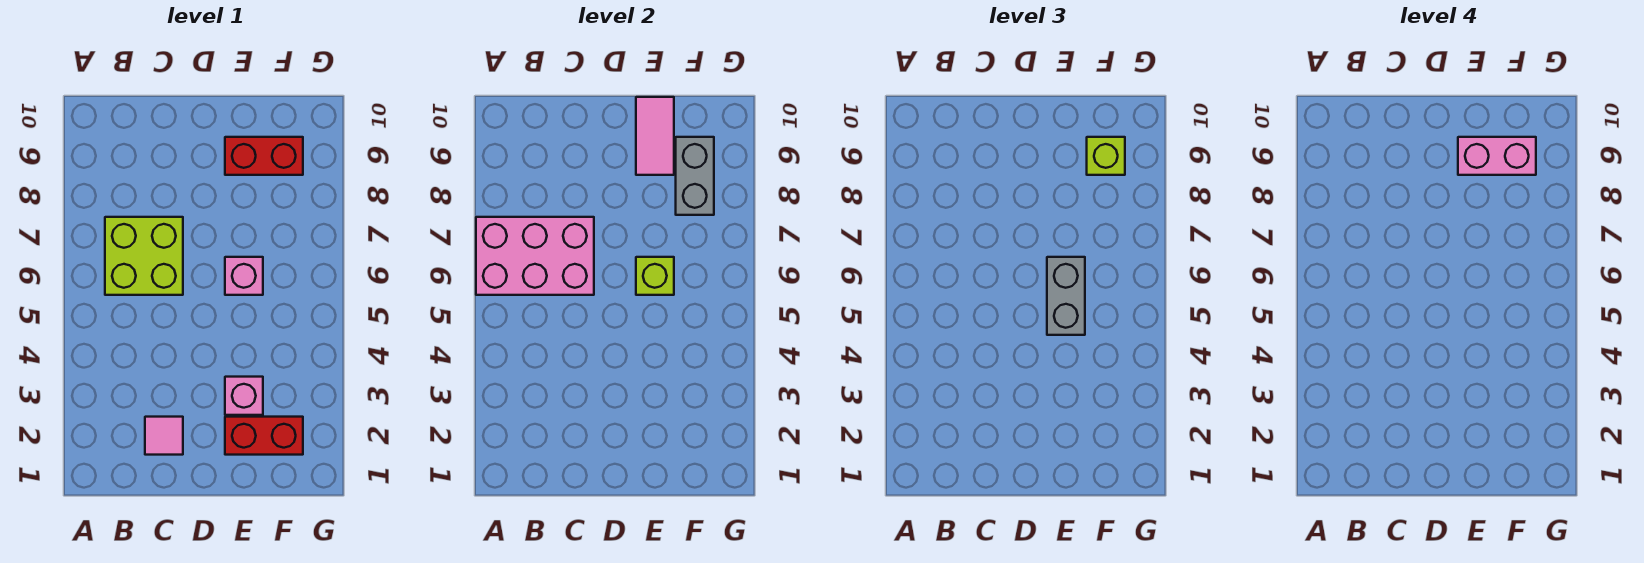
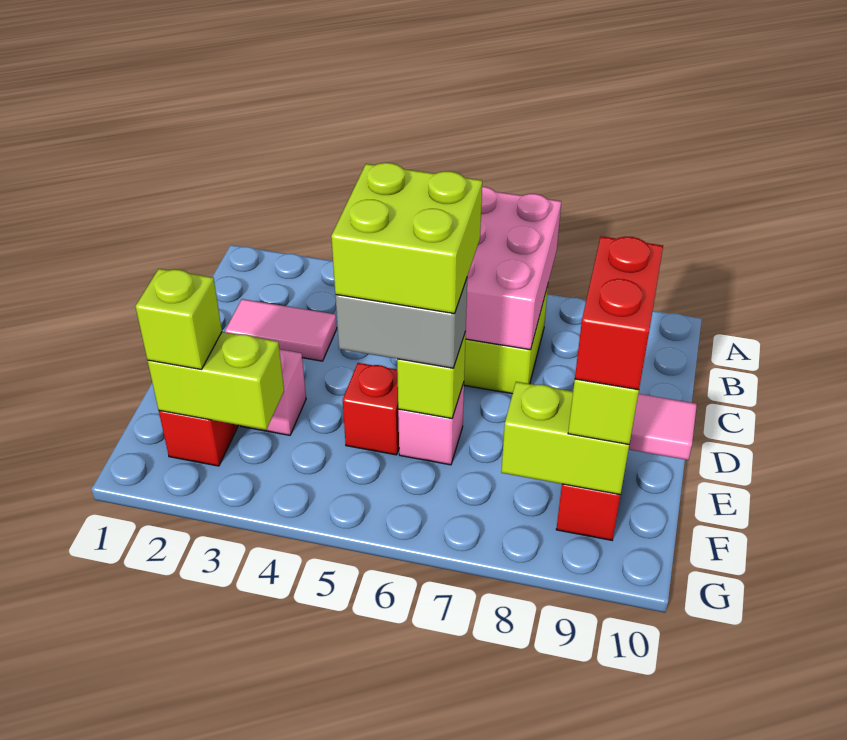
pink 1x1 tile [145,417,183,455] -> pink 1x2 tile [225,299,337,361]
none -> lime 2x2 brick [331,163,482,314]
none -> red 1x1 brick [343,363,399,455]
pink 1x2 brick [1458,137,1536,175] -> red 1x2 brick [575,236,663,390]
none -> lime 1x2 brick [148,332,284,430]
none -> lime 1x1 brick [135,269,222,370]
grey 1x2 brick [676,137,714,215] -> lime 1x2 brick [501,382,629,495]

